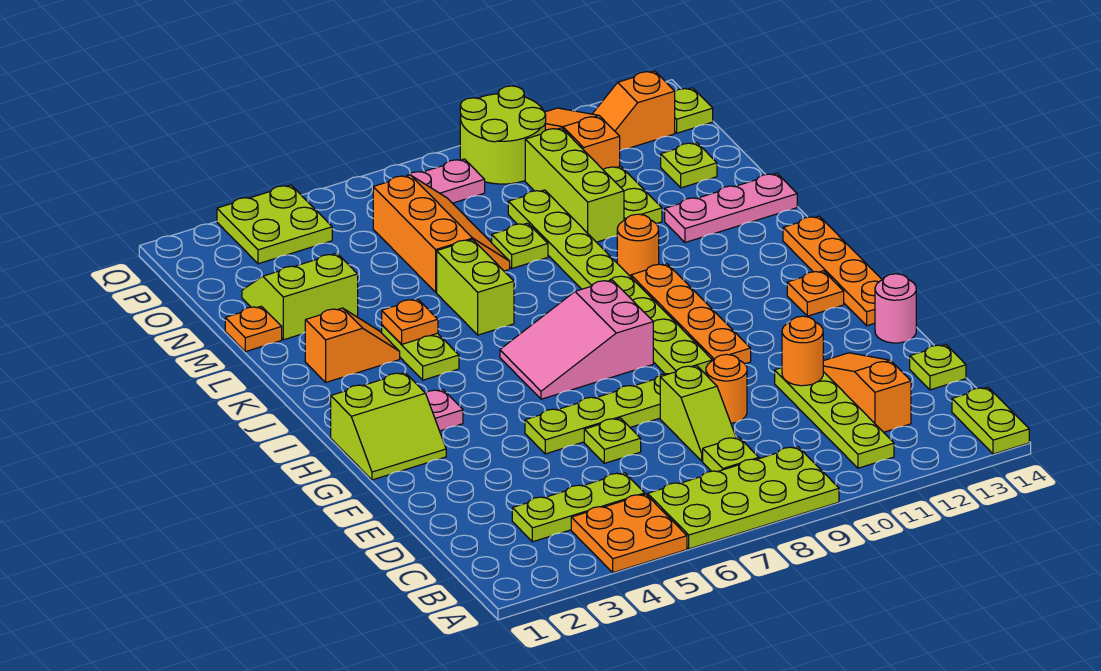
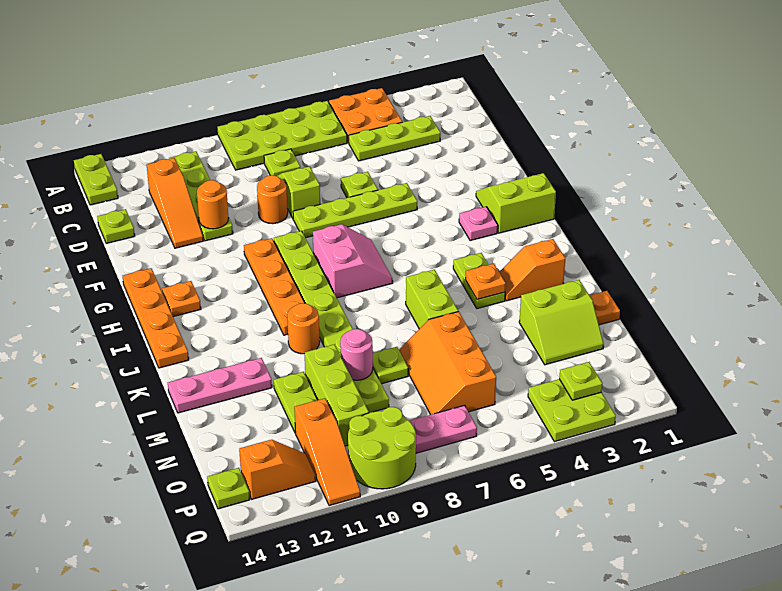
pink 1x1 round brick [875,274,916,343] -> pink 1x1 round brick moved to [340,329,373,380]
pink 2x3 slope [500,280,653,399] -> pink 2x2 slope [313,224,393,298]
lime 1x1 plate [661,143,717,188] -> lime 1x1 plate moved to [559,362,602,400]

